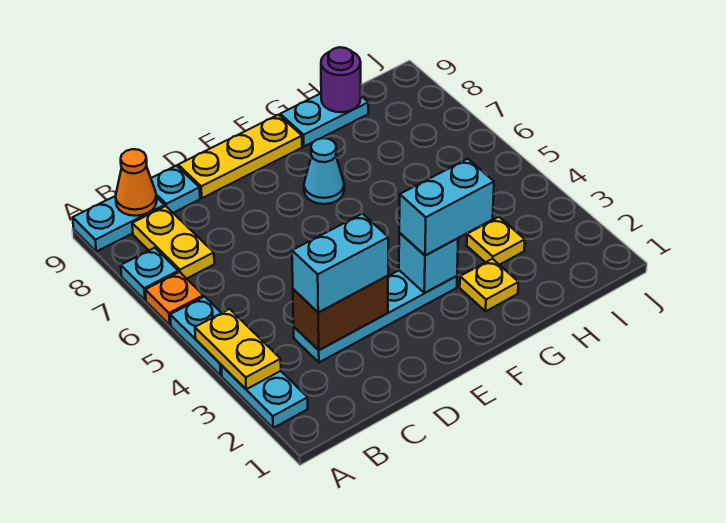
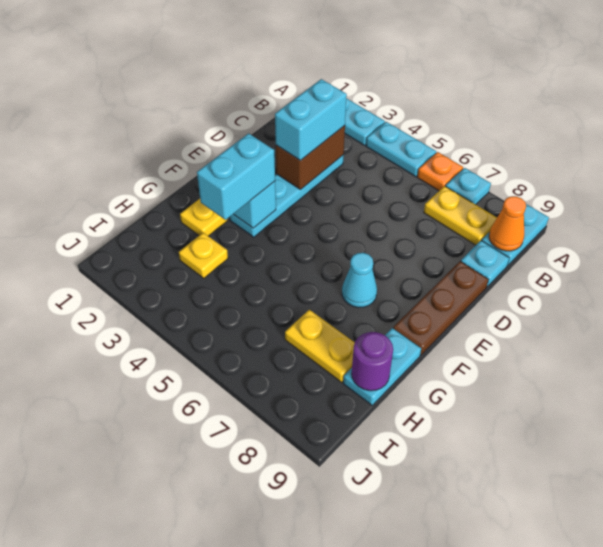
yellow 1x2 plate [195,309,281,389] -> yellow 1x2 plate moved to [285,310,355,382]
yellow 1x3 plate [178,115,302,198] -> brown 1x3 plate [393,261,489,355]

